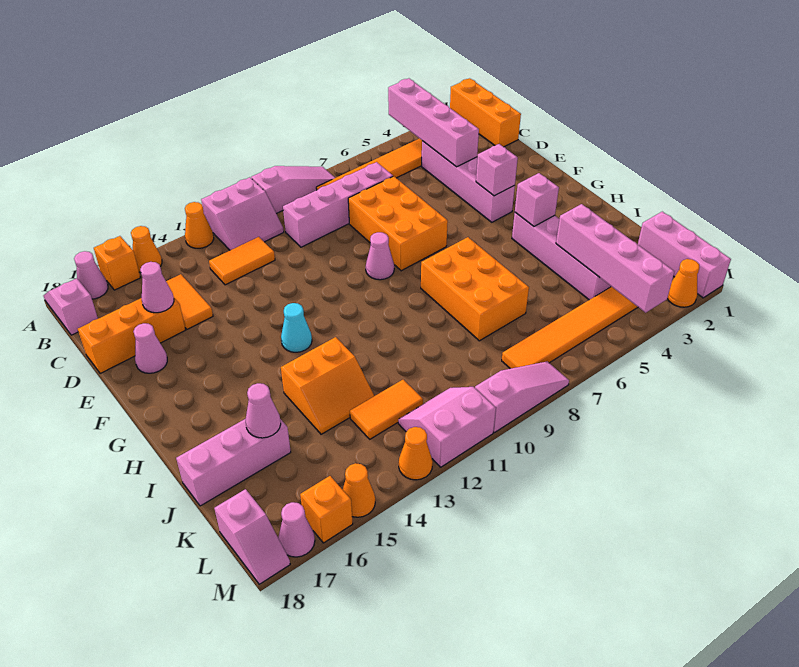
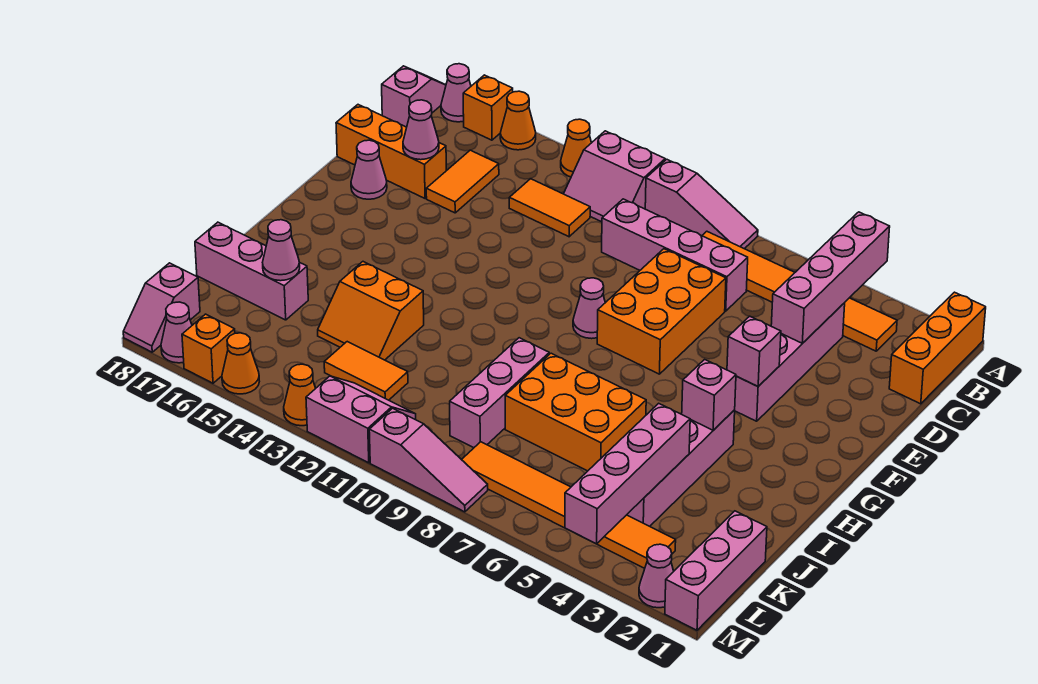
cyan 1x1 cone [281,303,312,352] -> none
orange 2x3 brick [421,237,529,341] -> orange 2x3 brick turned to [505,353,646,471]
none -> pink 1x3 brick [450,338,549,448]
orange 1x1 cone [667,259,700,307] -> pink 1x1 cone [639,544,674,608]

